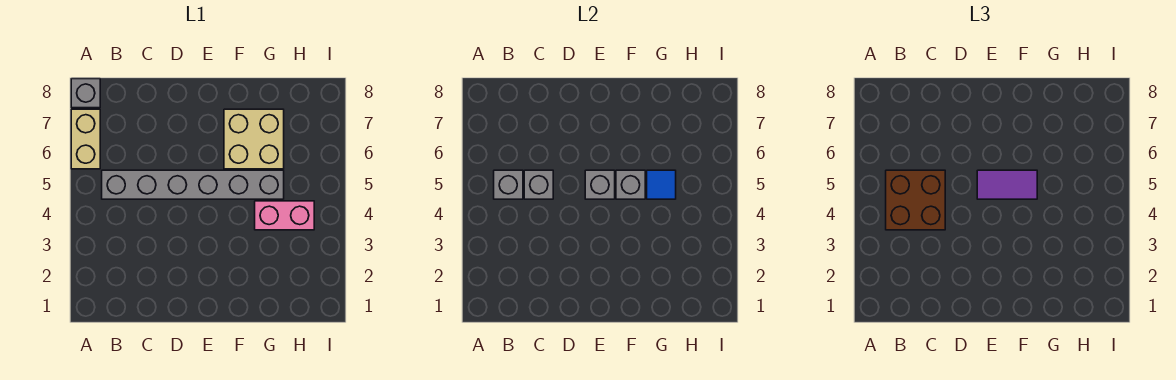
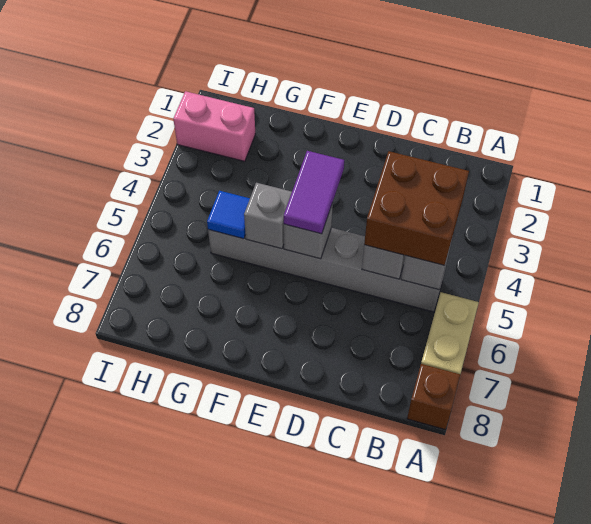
grey 1x1 brick [71,79,100,108] -> brown 1x1 brick [407,364,460,429]
purple 1x2 tile [977,170,1037,199] -> purple 1x2 tile turned to [284,151,344,234]
tan 2x2 brick [224,109,284,169] -> none
pink 1x2 brick [255,201,314,230] -> pink 1x2 brick moved to [173,91,255,161]

